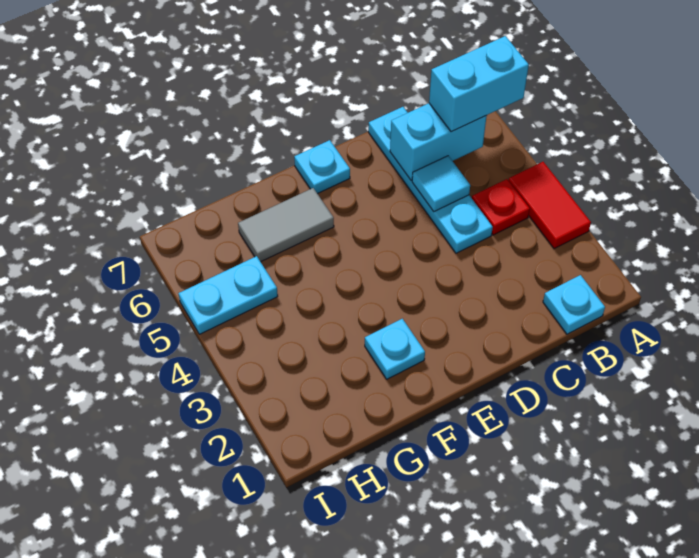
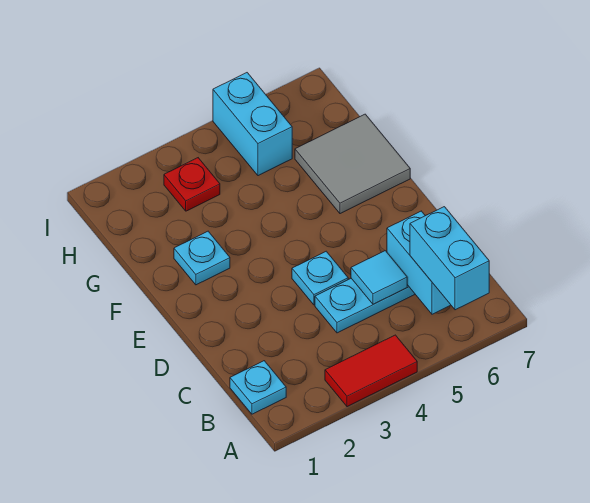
red 1x1 plate [472,179,530,235] -> red 1x1 plate moved to [164,158,220,211]
cyan 1x1 plate [294,140,350,194] -> cyan 1x1 plate moved to [292,251,348,305]
grey 1x2 tile [238,188,334,262] -> grey 2x2 tile [295,114,410,214]
cyan 1x2 plate [178,256,278,334] -> cyan 1x2 brick [213,73,292,176]

